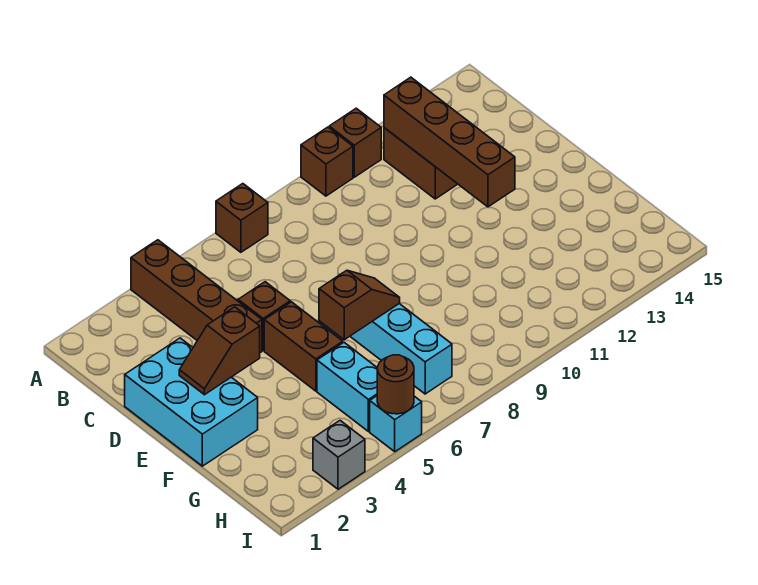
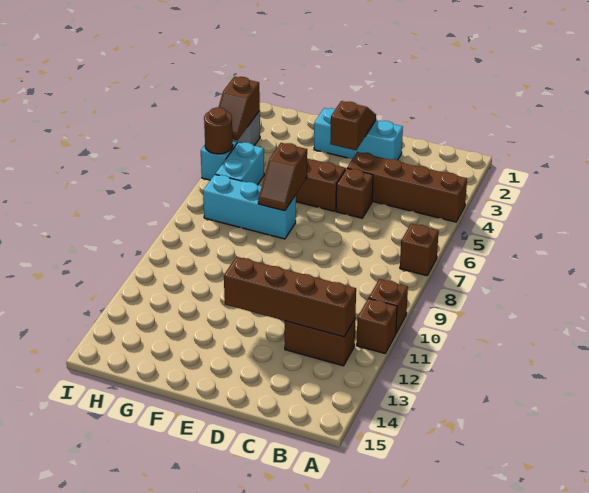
cyan 2x3 brick [125,338,258,466] -> cyan 1x3 brick [314,108,403,160]
cyan 1x2 brick [317,343,378,431] -> cyan 1x2 brick turned to [215,142,264,185]
none -> brown 1x2 slope [219,77,260,140]

